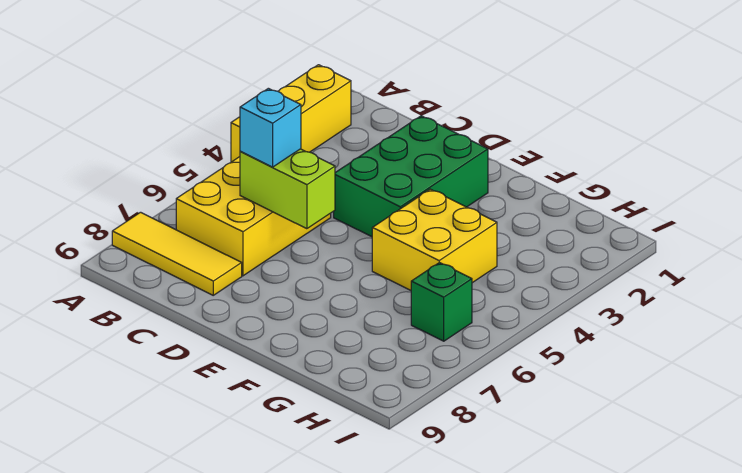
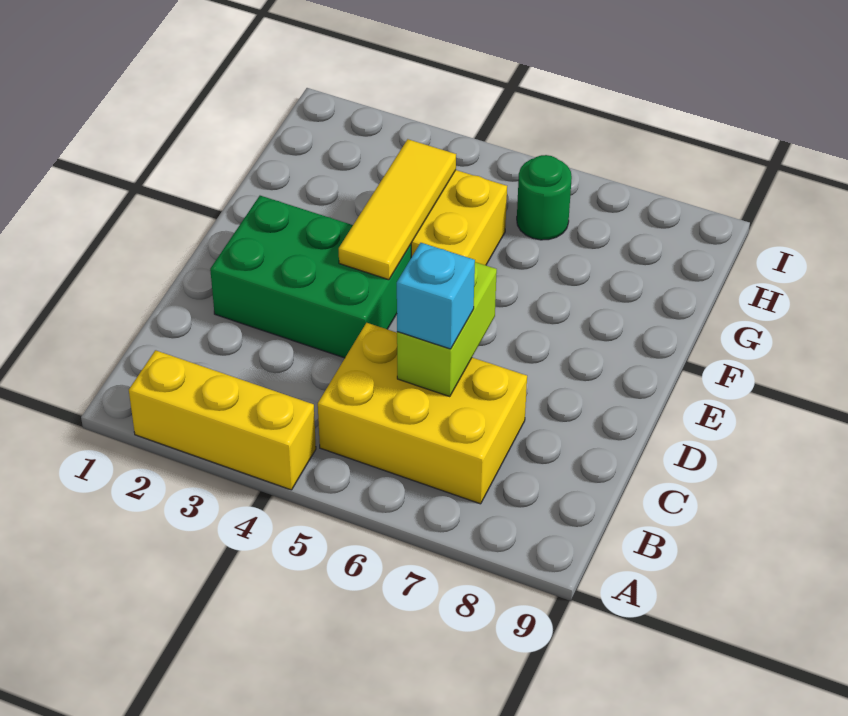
yellow 1x3 tile [112,212,242,295] -> yellow 1x3 tile moved to [339,139,456,280]
green 1x1 brick [411,262,472,341] -> green 1x1 round brick [517,155,572,240]

